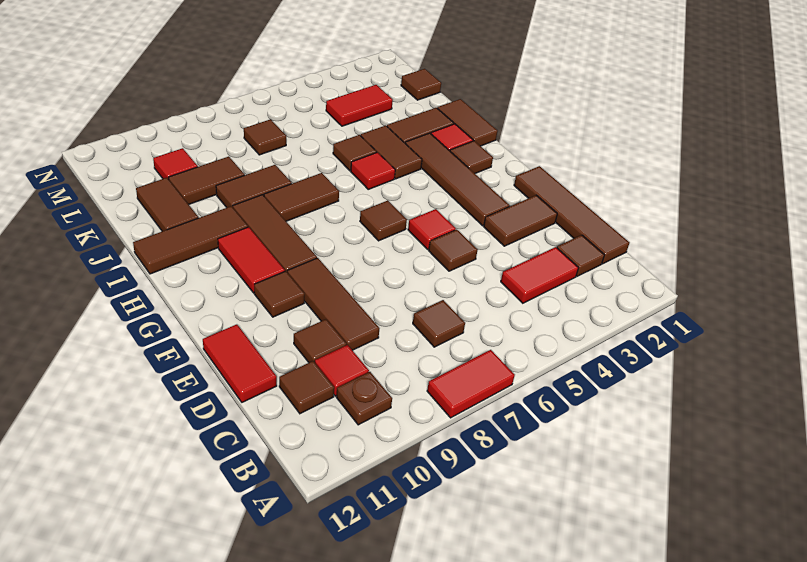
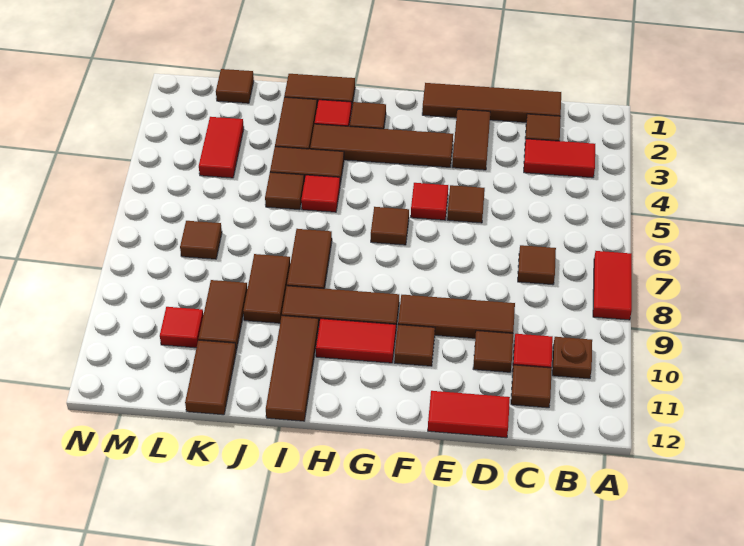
red 1x2 tile [501,247,578,303] -> red 1x2 tile turned to [524,139,595,178]
brown 1x2 tile [136,178,198,231] -> brown 1x2 tile turned to [185,340,236,415]

